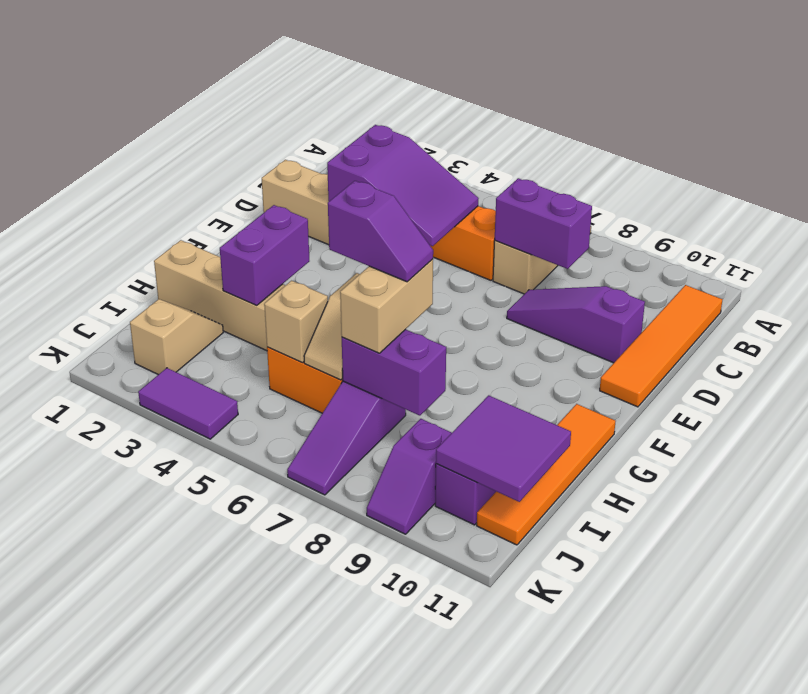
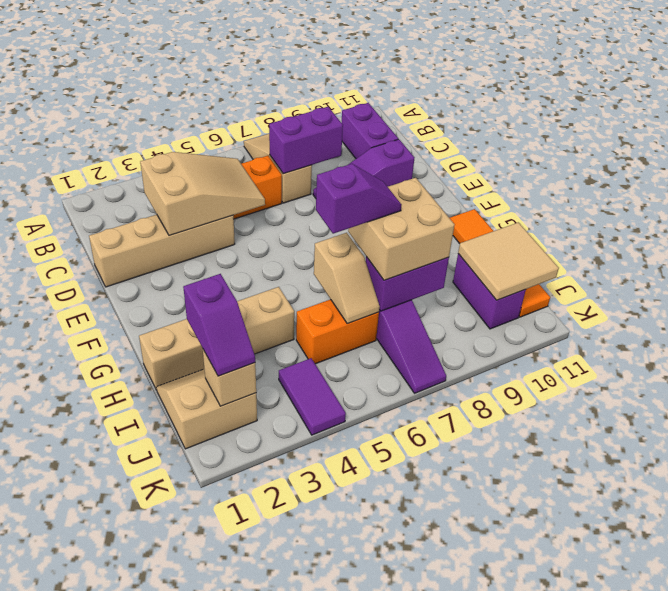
orange 1x4 tile [600,285,723,407] -> none
purple 2x3 slope [327,125,479,246] -> tan 2x3 slope [140,152,265,236]
purple 1x2 brick [220,205,309,305] -> purple 1x2 brick moved to [342,103,398,159]
tan 1x2 brick [340,259,433,353] -> tan 2x2 brick [348,178,454,280]
tan 1x2 slope [130,299,223,375] -> tan 2x2 slope [156,369,257,449]
tan 1x1 brick [264,281,328,363] -> tan 1x1 brick moved to [203,350,256,406]
purple 2x2 tile [436,395,571,502] -> tan 2x2 tile [458,222,559,300]
purple 1x2 slope [367,419,452,534] -> purple 1x2 slope moved to [183,274,255,376]
purple 1x2 tile [138,368,238,439] -> purple 1x2 tile turned to [279,358,346,435]

